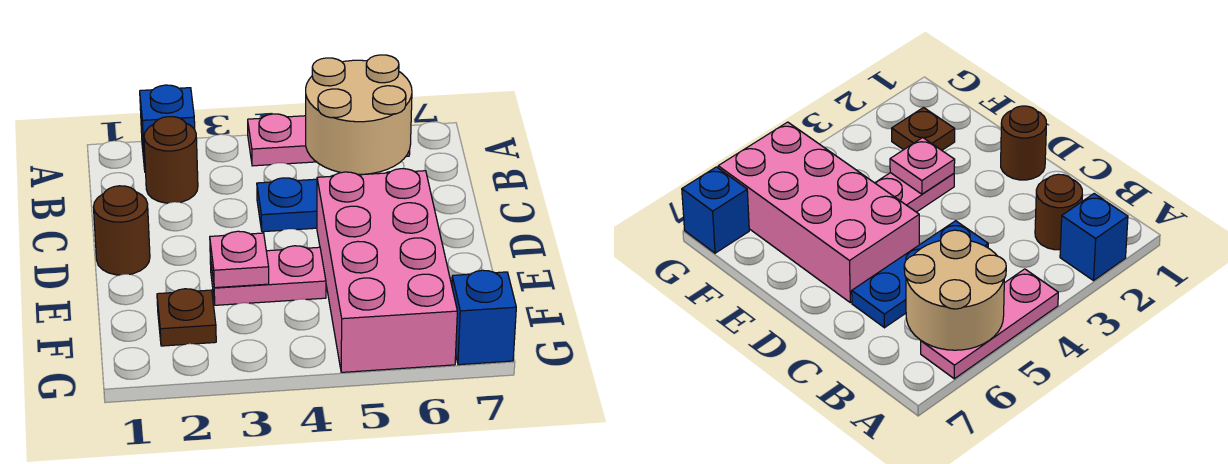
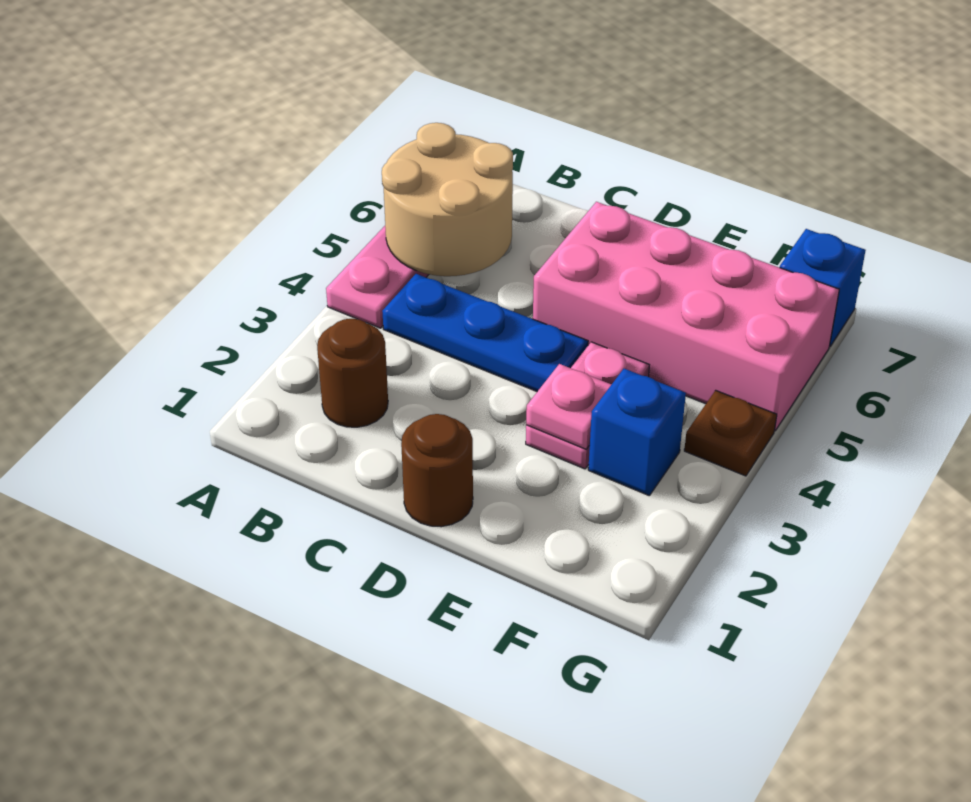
blue 1x1 brick [140,85,195,172] -> blue 1x1 brick moved to [588,369,686,495]
blue 1x3 plate [257,172,390,232] -> blue 1x3 plate turned to [382,274,588,391]
brown 1x1 plate [157,289,216,346] -> brown 1x1 plate moved to [684,390,777,476]

